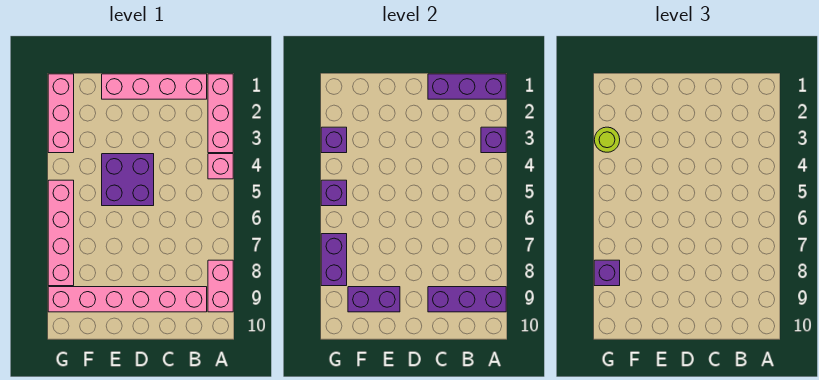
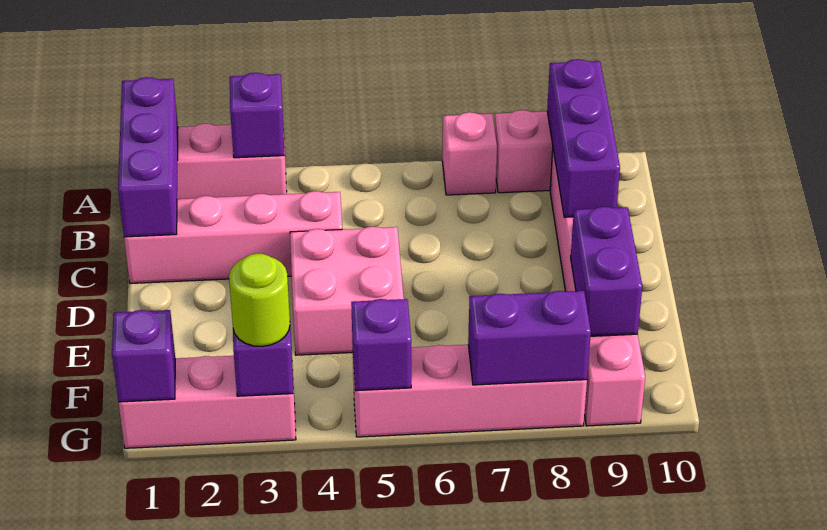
pink 1x1 brick [208,154,233,179] -> pink 1x1 brick moved to [442,112,497,195]
pink 1x4 brick [102,74,207,99] -> pink 1x4 brick turned to [124,191,342,283]
purple 2x2 brick [102,154,154,206] -> pink 2x2 brick [290,227,404,355]
purple 1x1 brick [594,260,620,286] -> purple 1x1 brick moved to [112,310,175,402]

